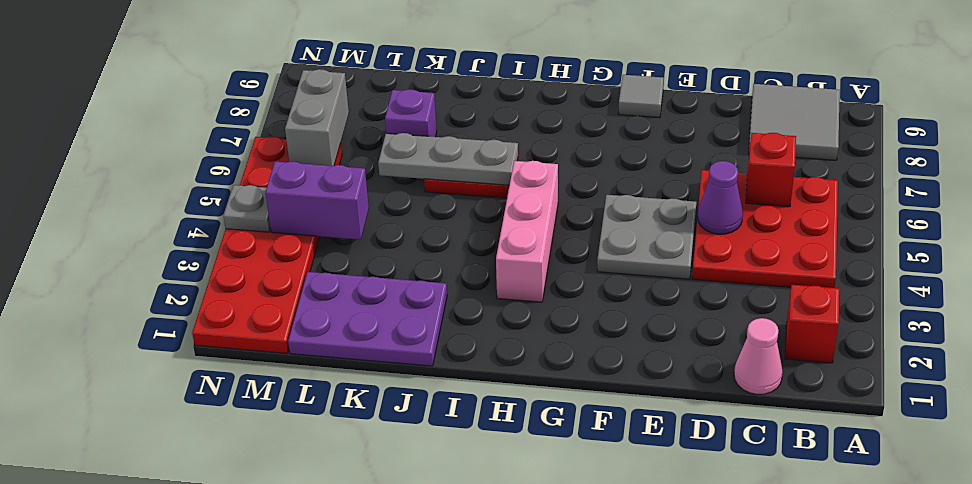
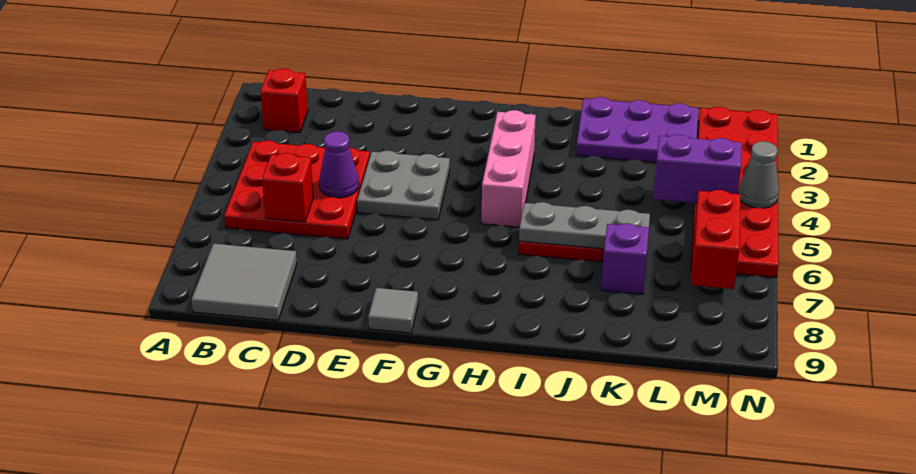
pink 1x1 cone [734,318,783,394] -> none
grey 1x2 brick [285,69,349,166] -> red 1x2 brick [691,190,740,289]
grey 1x1 plate [223,185,270,232] -> grey 1x1 cone [738,141,779,208]

